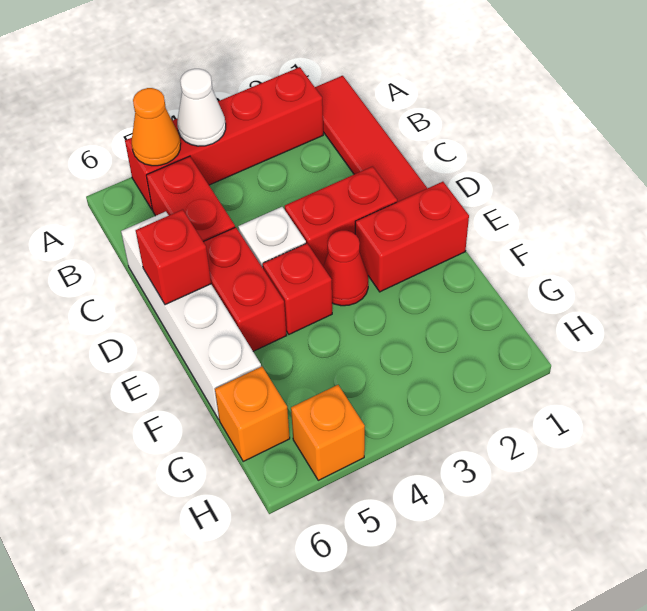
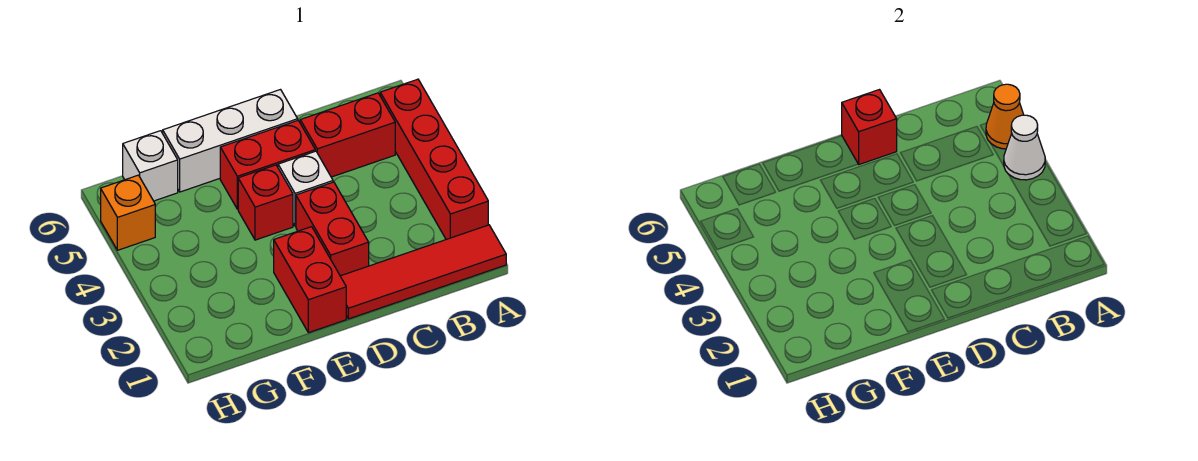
white 1x4 brick [121,212,261,419] -> white 1x3 brick [163,90,298,192]
red 1x1 cone [323,230,368,306] -> none
orange 1x1 brick [215,366,290,461] -> white 1x1 brick [123,131,178,201]

